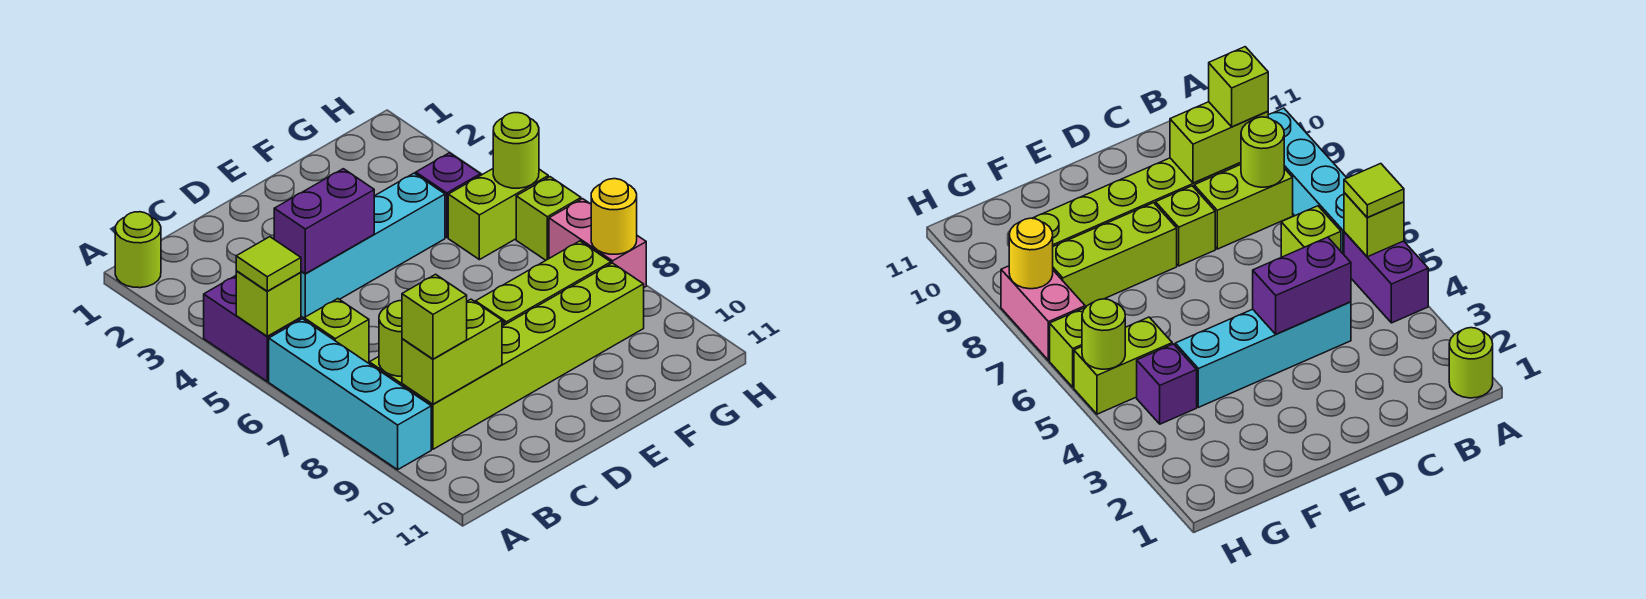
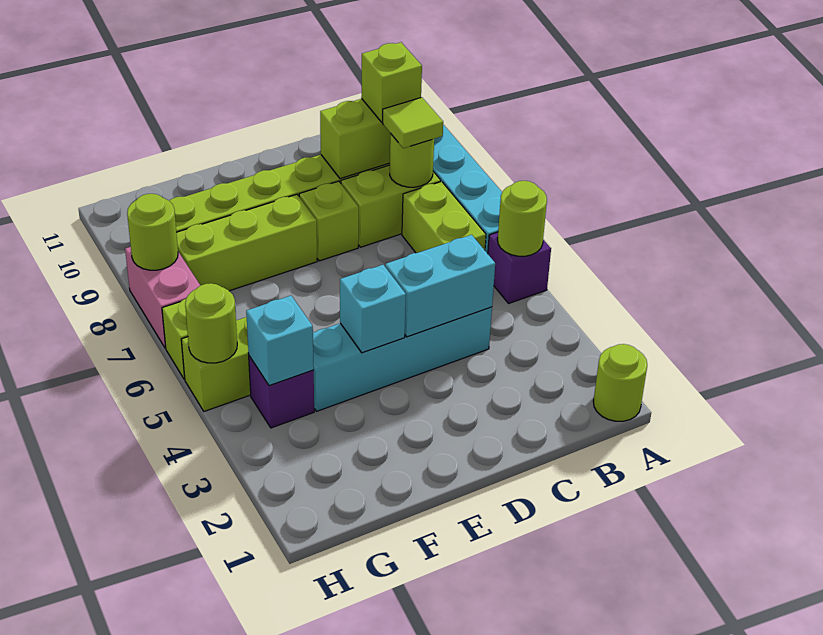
purple 1x2 brick [204,276,301,381] -> purple 1x1 brick [488,232,551,303]
lime 1x1 brick [236,271,301,336] -> lime 1x1 round brick [498,181,547,256]
lime 1x1 tile [236,237,301,291] -> lime 1x1 tile moved to [383,97,443,148]
lime 1x1 brick [304,299,369,363] -> lime 1x2 brick [402,182,486,253]
purple 1x2 brick [274,169,374,274] -> cyan 1x2 brick [385,235,495,337]
none -> cyan 1x1 brick [340,265,406,353]
none -> cyan 1x1 brick [246,296,314,386]
yellow 1x1 round brick [591,179,637,254] -> lime 1x1 round brick [127,194,178,270]

